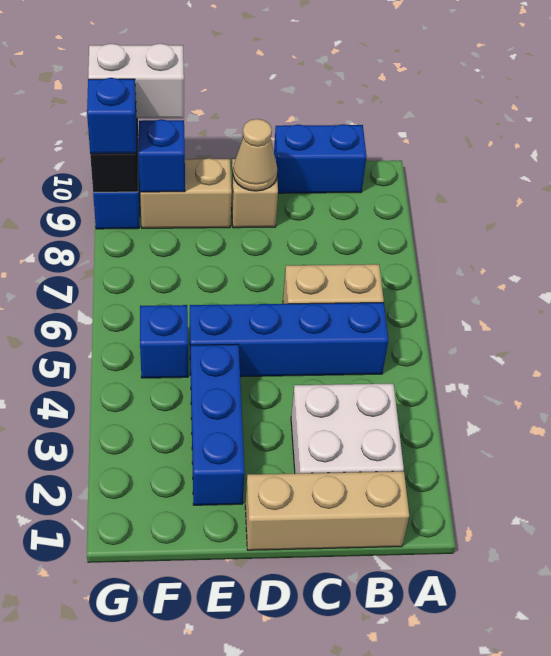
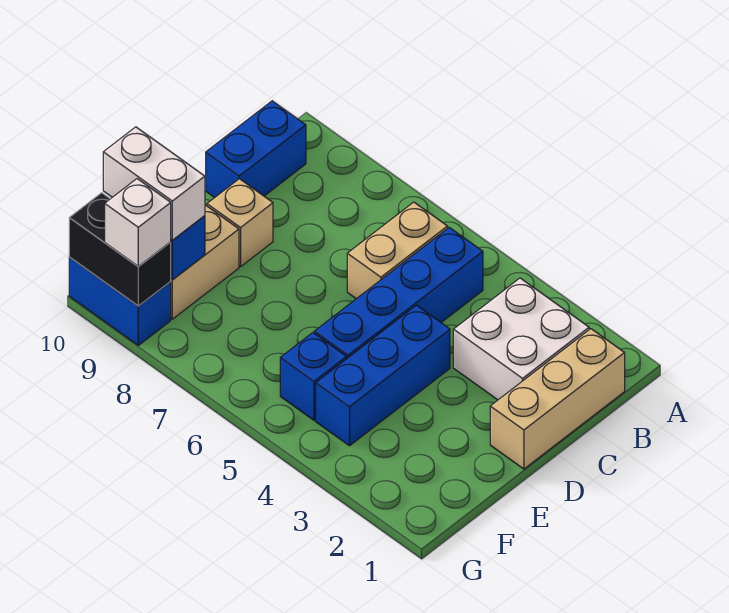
tan 1x1 cone [233,119,277,191] -> none
blue 1x3 brick [191,344,245,505] -> blue 1x3 brick turned to [316,305,450,446]
white 1x2 brick [88,44,184,118] -> white 1x2 brick turned to [103,127,205,240]
blue 1x1 brick [87,78,137,154] -> white 1x1 brick [105,179,171,266]

